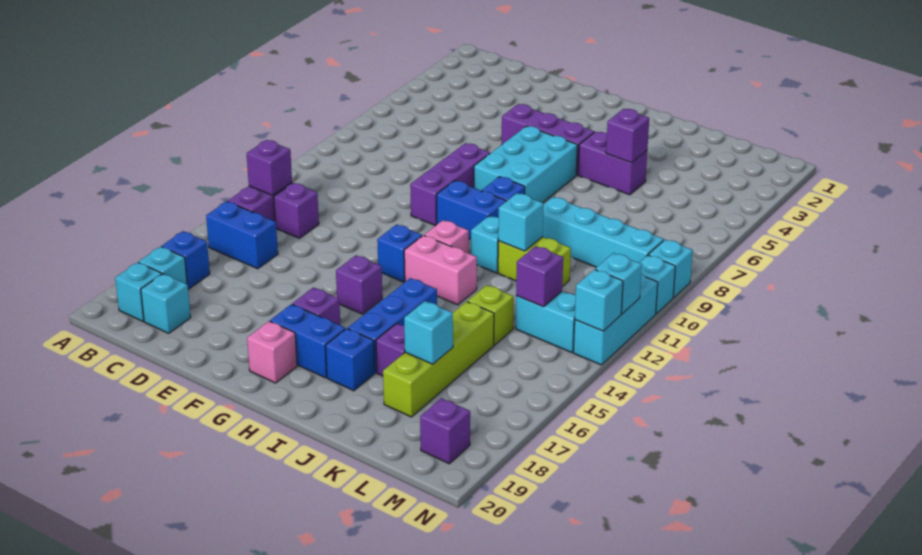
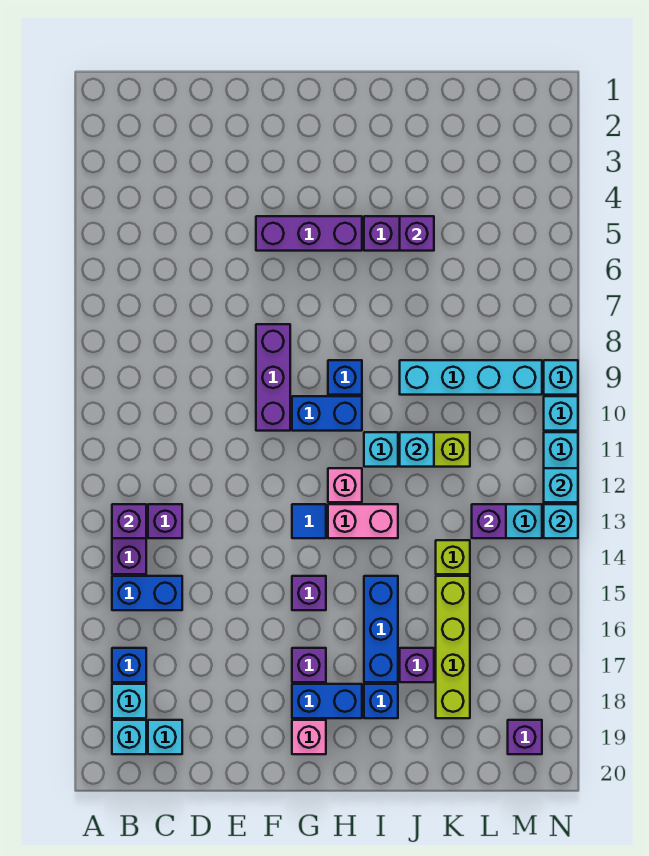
cyan 2x3 brick [474,126,577,203] -> none
blue 1x1 brick [377,225,422,282] -> blue 1x1 tile [292,504,326,538]
cyan 1x1 brick [404,301,453,364] -> none

